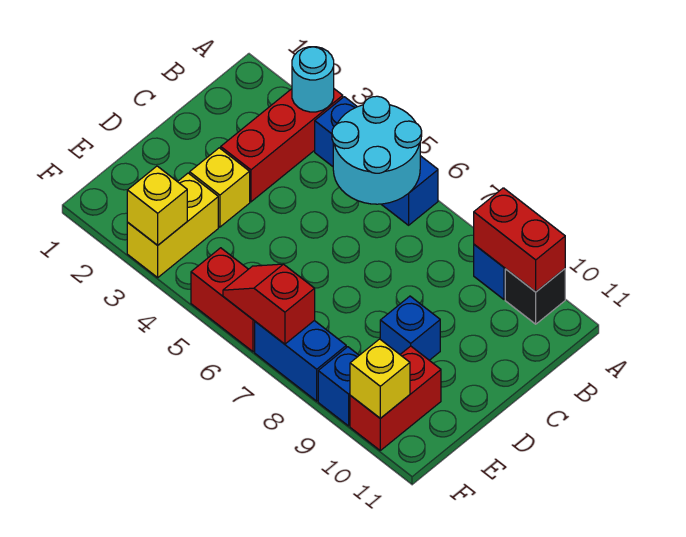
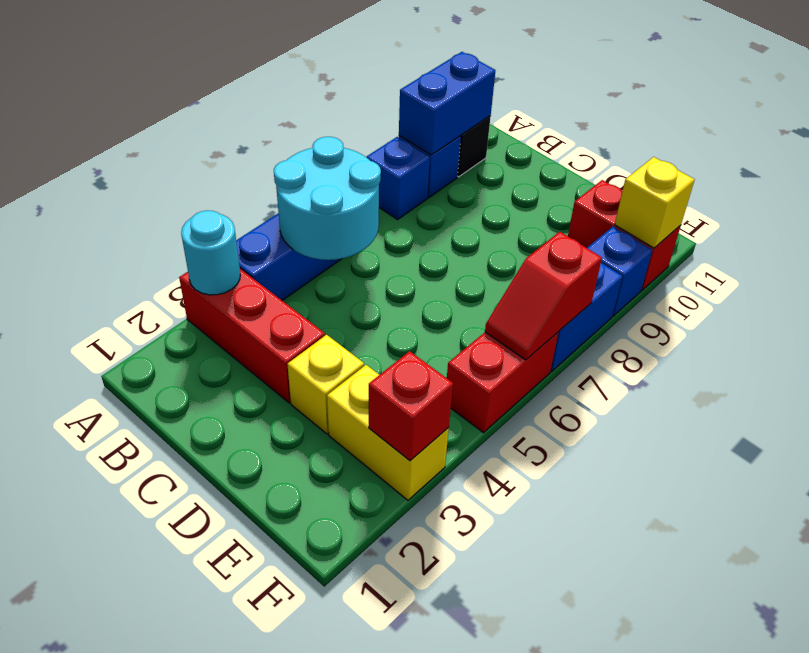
red 1x2 brick [474,188,565,292] -> blue 1x2 brick [399,52,496,155]
blue 1x1 brick [380,296,440,360] -> blue 1x1 brick moved to [366,137,430,220]
yellow 1x1 brick [127,166,187,245] -> red 1x1 brick [369,351,453,461]

